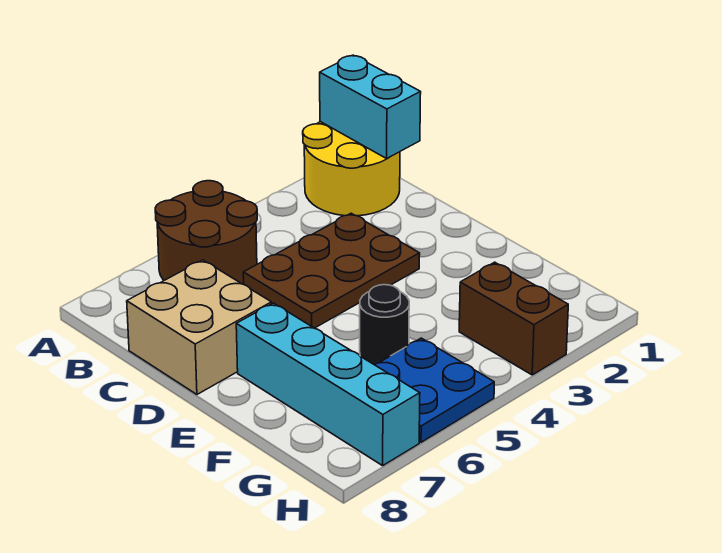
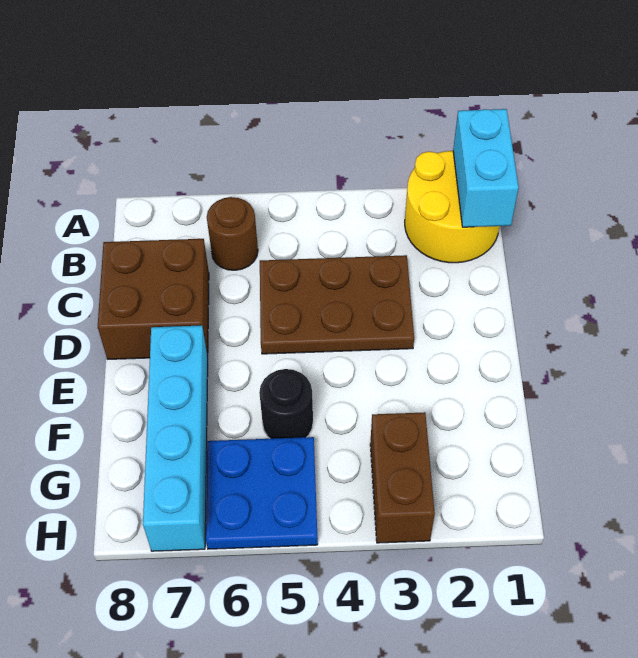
brown 2x2 round brick [155,181,257,284] -> brown 1x1 round brick [207,197,258,270]
tan 2x2 brick [127,260,272,394] -> brown 2x2 brick [98,239,209,359]

